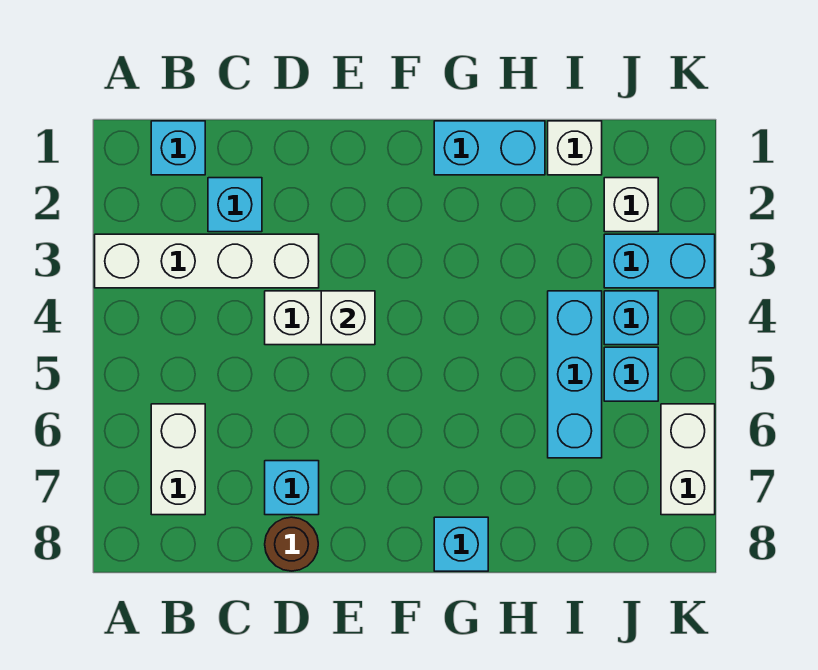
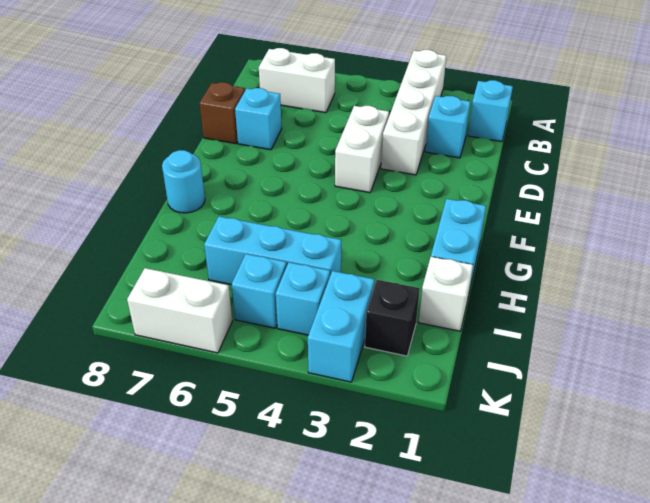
brown 1x1 round brick [265,517,318,571] -> brown 1x1 brick [200,82,245,144]
white 1x1 brick [321,291,375,345] -> none
cyan 1x1 brick [434,517,488,571] -> cyan 1x1 round brick [162,150,205,213]
white 1x1 brick [604,178,658,232] -> black 1x1 brick [365,280,420,356]

